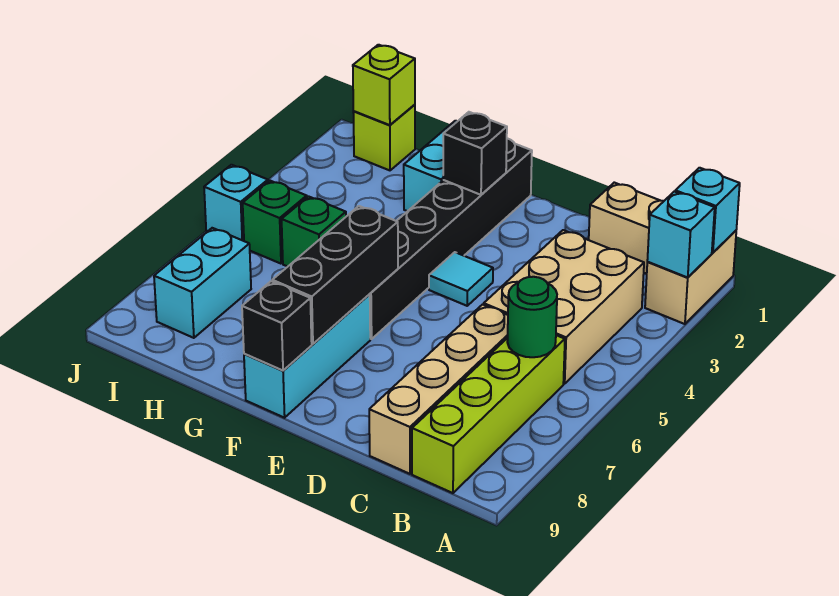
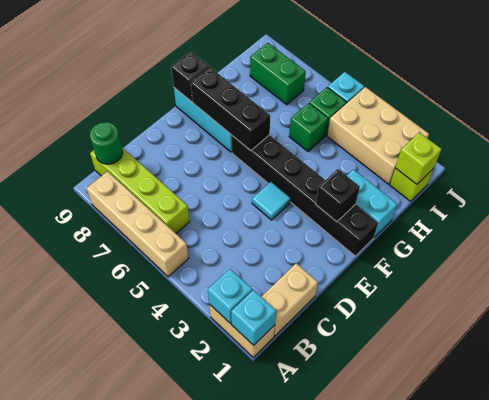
tan 2x3 brick [484,230,644,384] -> tan 2x3 brick moved to [327,87,429,184]
green 1x1 round brick [507,277,557,357] -> green 1x1 round brick moved to [90,122,123,164]
tan 1x4 brick [369,305,508,474] -> tan 1x4 brick moved to [87,171,189,277]
cyan 1x2 brick [154,228,251,338] -> green 1x2 brick [250,43,306,105]

